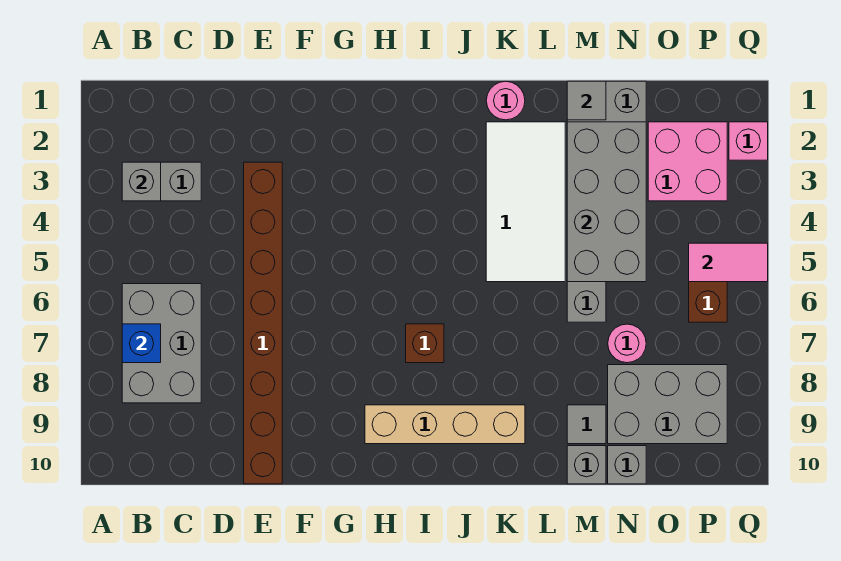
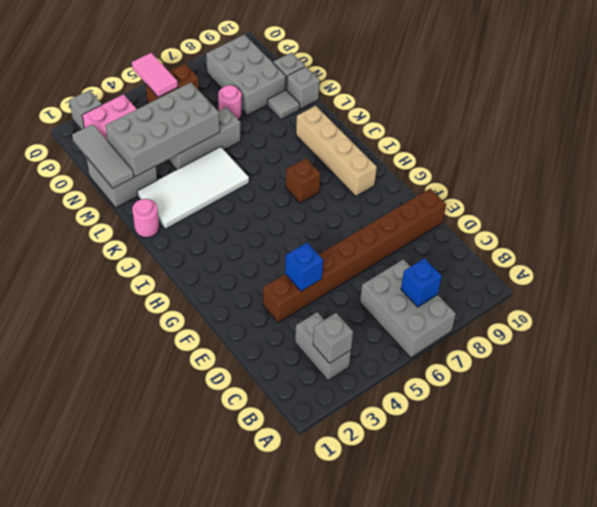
grey 2x3 brick [122,284,201,403] -> grey 2x3 brick turned to [360,259,456,358]
none -> blue 1x1 brick [285,243,323,291]
grey 1x1 tile [567,81,606,120] -> grey 1x3 tile [72,124,134,188]
pink 1x1 brick [729,122,768,160] -> grey 1x1 brick [69,90,102,130]

